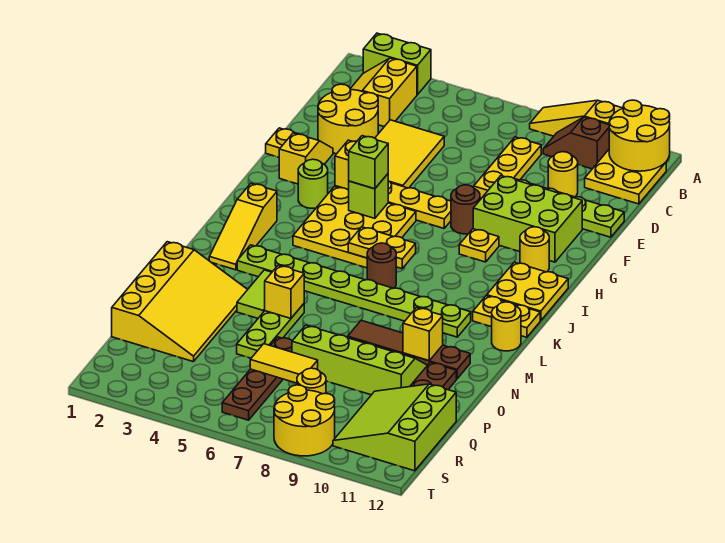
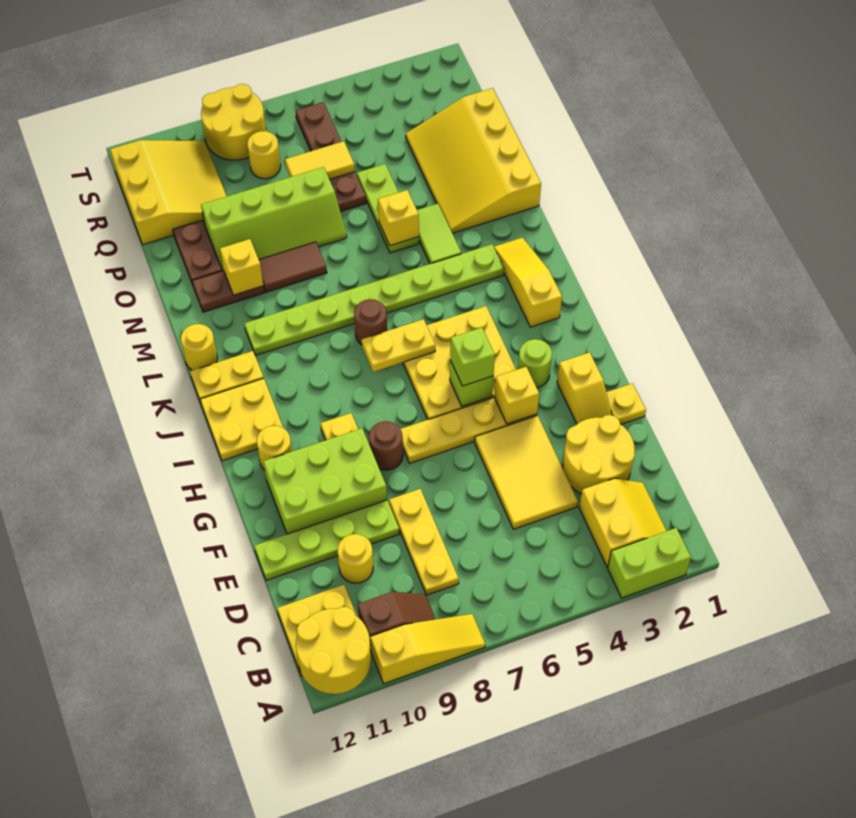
lime 3x3 slope [333,384,456,471] -> yellow 3x3 slope [110,140,227,245]

